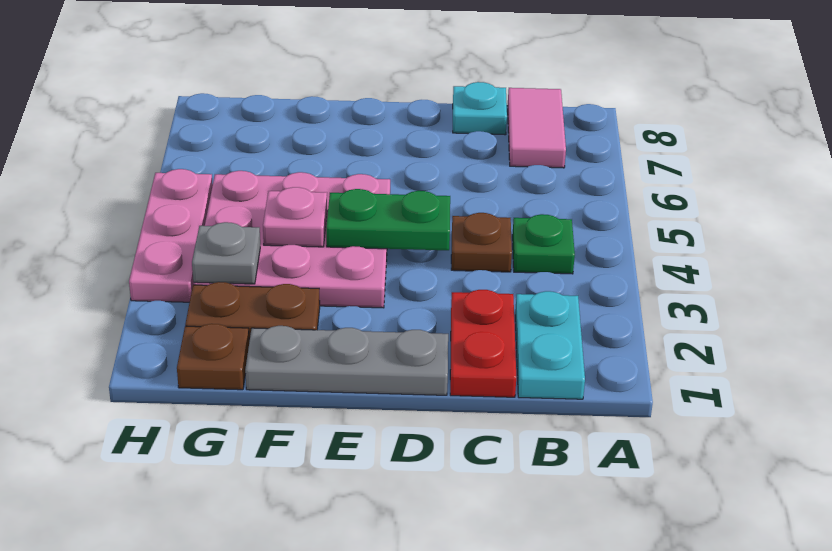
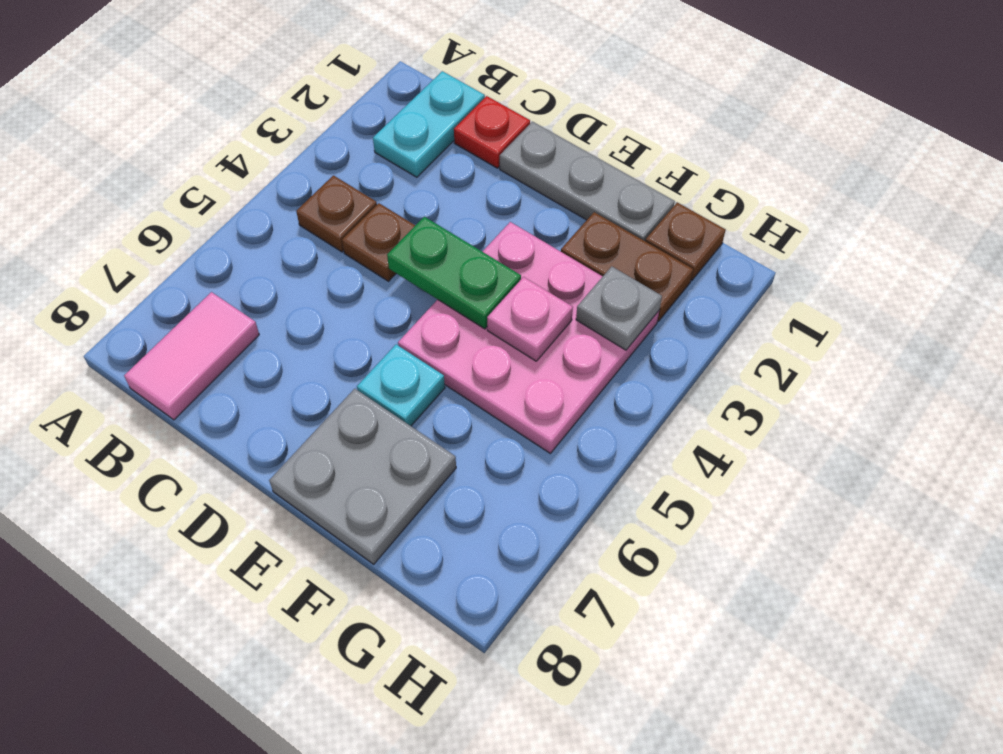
green 1x1 plate [512,214,575,274] -> brown 1x1 plate [296,175,377,252]
red 1x2 plate [450,290,516,397] -> red 1x1 plate [454,96,530,168]
cyan 1x1 plate [453,82,507,135] -> cyan 1x1 plate moved to [357,344,445,426]
none -> grey 2x2 plate [269,389,456,564]
pink 1x3 plate [129,169,213,302] -> none

